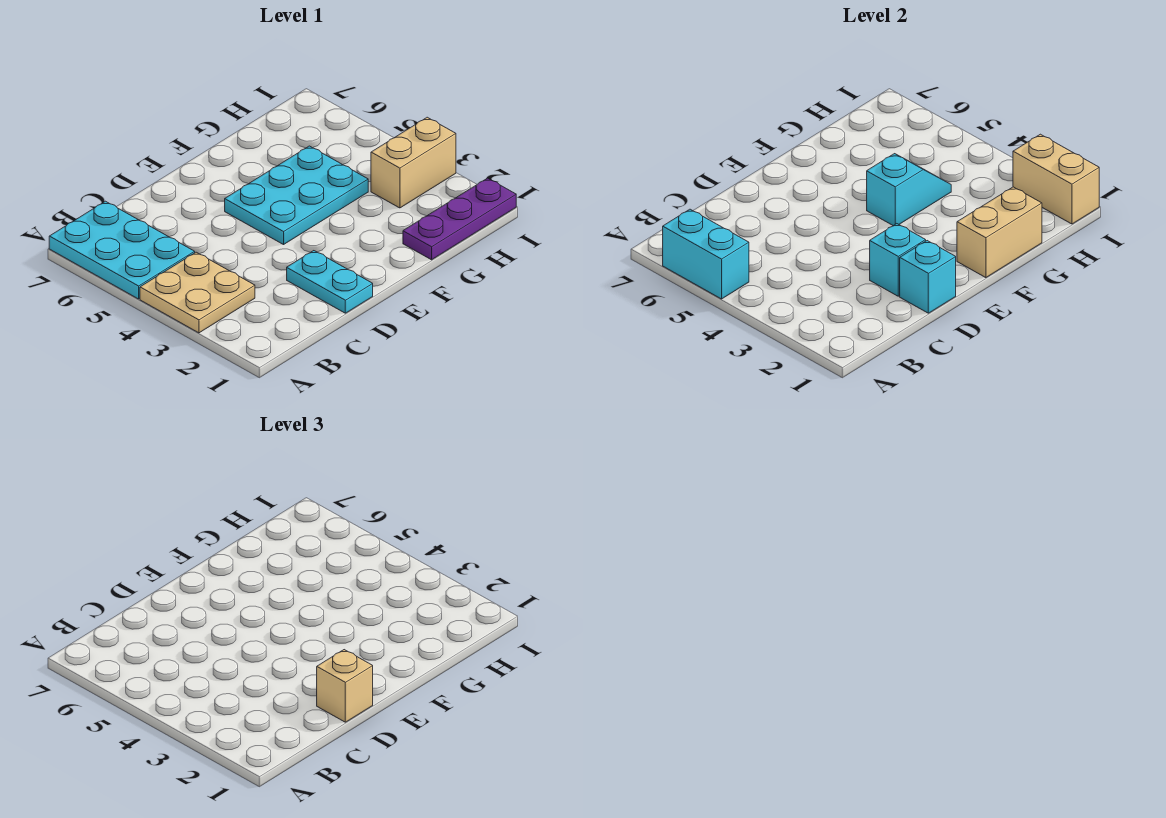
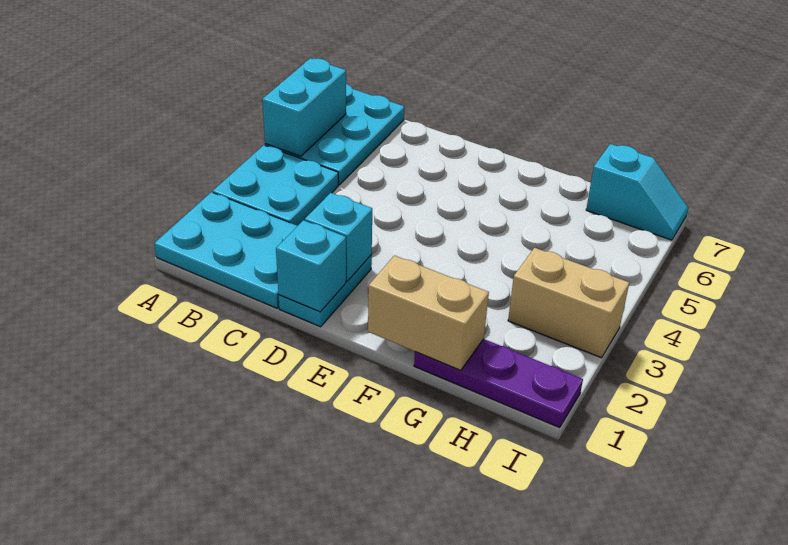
tan 2x2 plate [140,252,255,333] -> cyan 2x2 plate [213,145,338,226]
tan 1x1 brick [317,650,373,722] -> none
cyan 2x3 plate [225,146,368,245] -> cyan 2x3 plate moved to [154,192,297,308]
cyan 1x2 slope [867,154,951,226] -> cyan 1x2 slope moved to [586,144,688,240]
tan 1x2 brick [1013,134,1099,224] -> none

